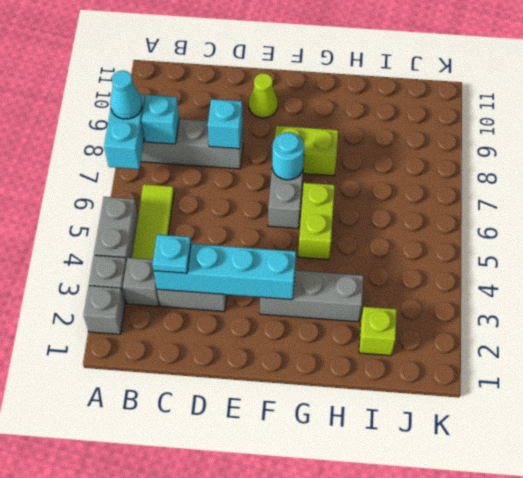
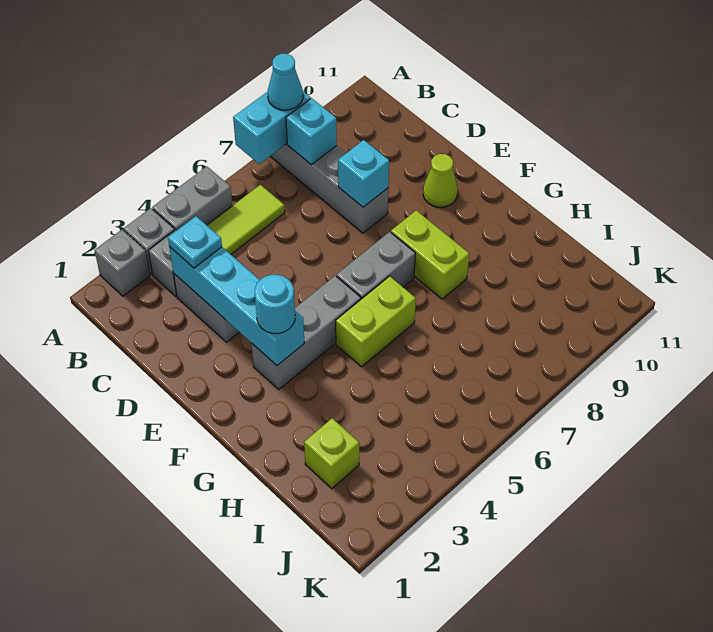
grey 1x3 brick [260,270,363,322] -> grey 1x3 brick turned to [251,276,361,390]
cyan 1x1 round brick [272,132,304,180] -> cyan 1x1 round brick moved to [255,275,295,334]

